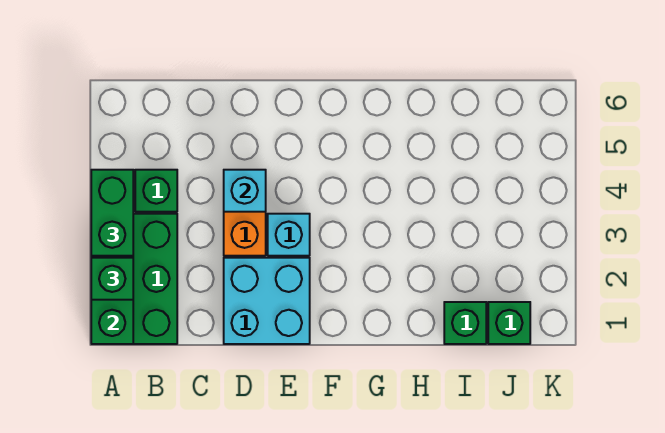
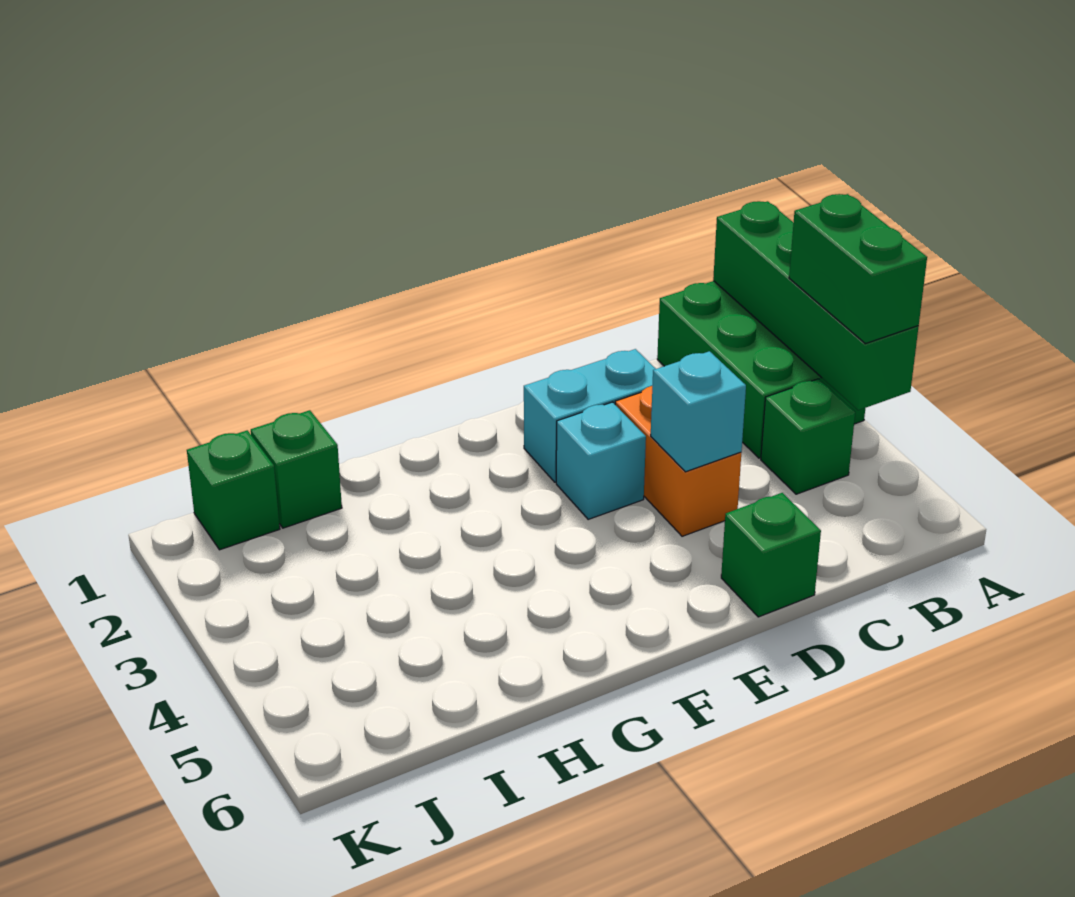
green 1x1 brick [91,258,133,300] -> green 1x1 brick moved to [721,493,821,617]
cyan 2x2 brick [224,258,310,344] -> cyan 1x2 brick [524,349,656,482]

